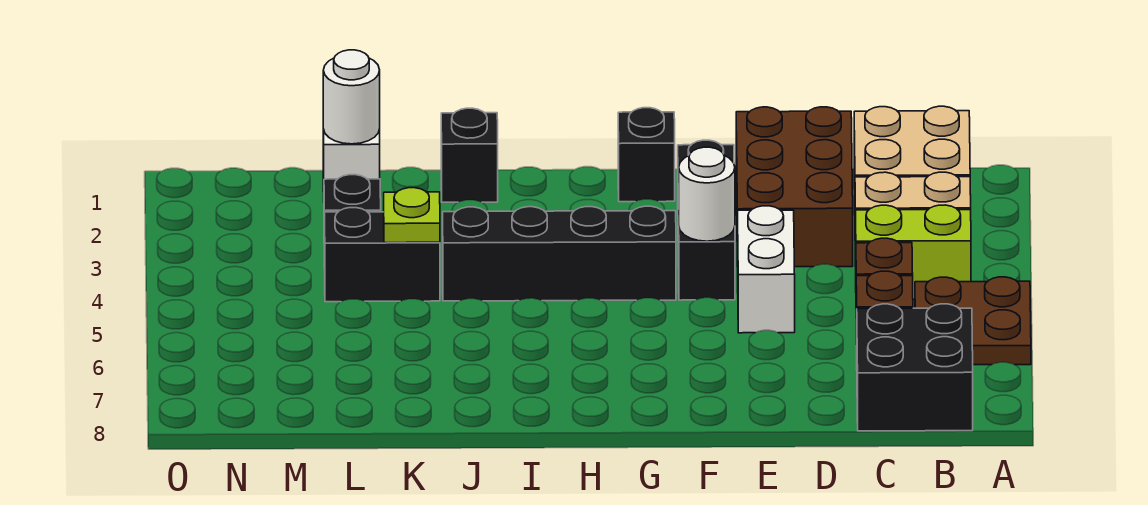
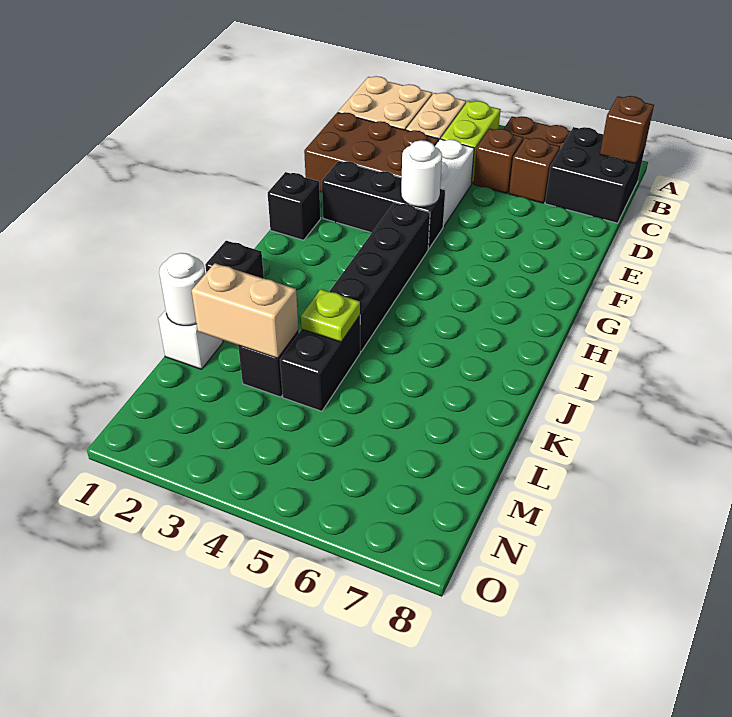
none -> brown 1x1 brick [600,96,654,164]
white 1x2 brick [738,206,795,333] -> white 1x2 brick turned to [435,139,474,227]
none -> tan 1x2 brick [192,263,299,358]

